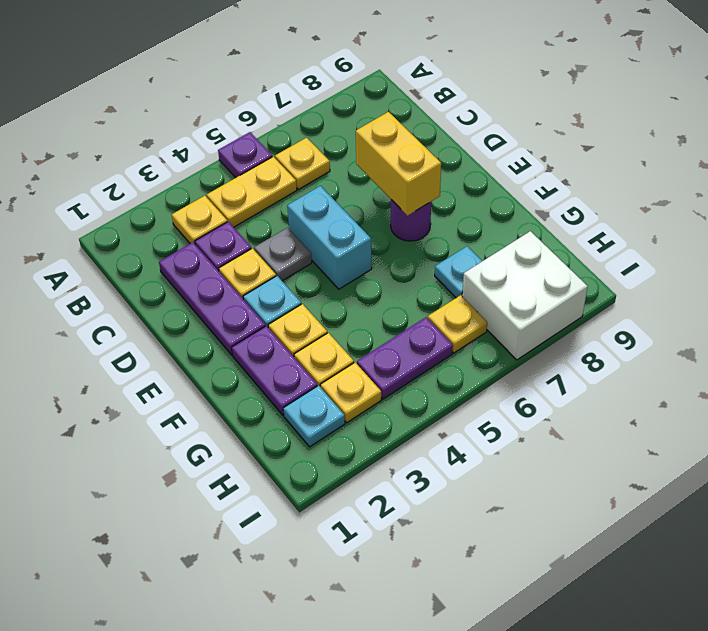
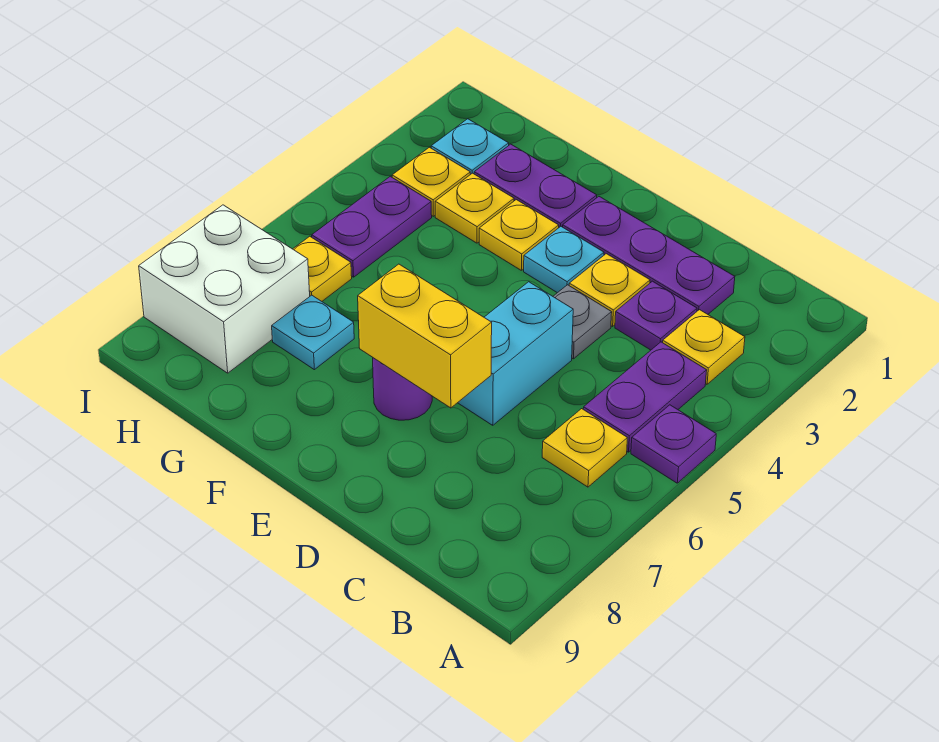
yellow 1x2 plate [207,157,297,227] -> purple 1x2 plate [583,342,707,452]
cyan 1x2 brick [287,186,372,289] -> cyan 1x2 brick turned to [458,282,573,425]

